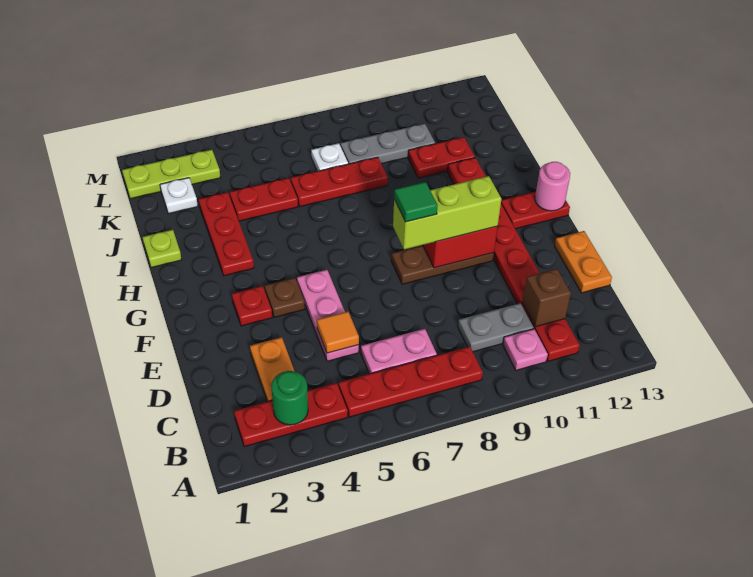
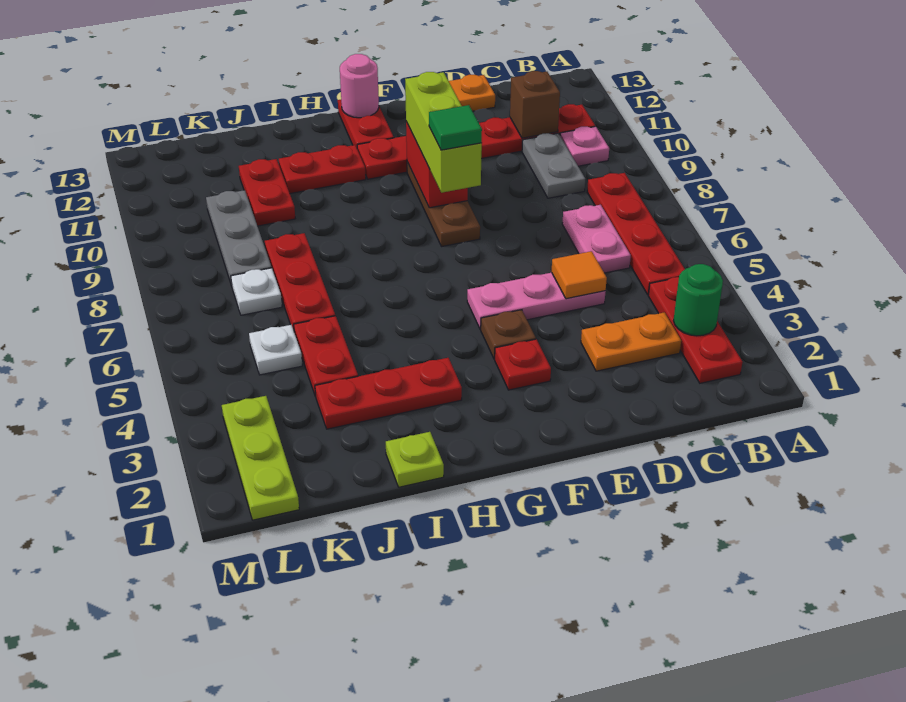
white 1x1 plate [160,178,198,214] -> white 1x1 plate moved to [249,325,302,375]

